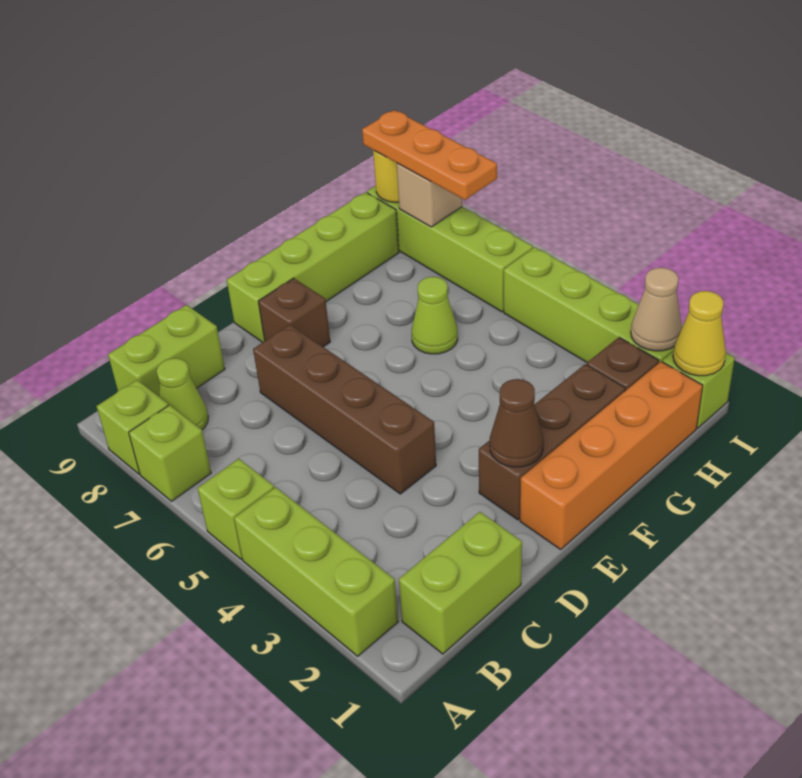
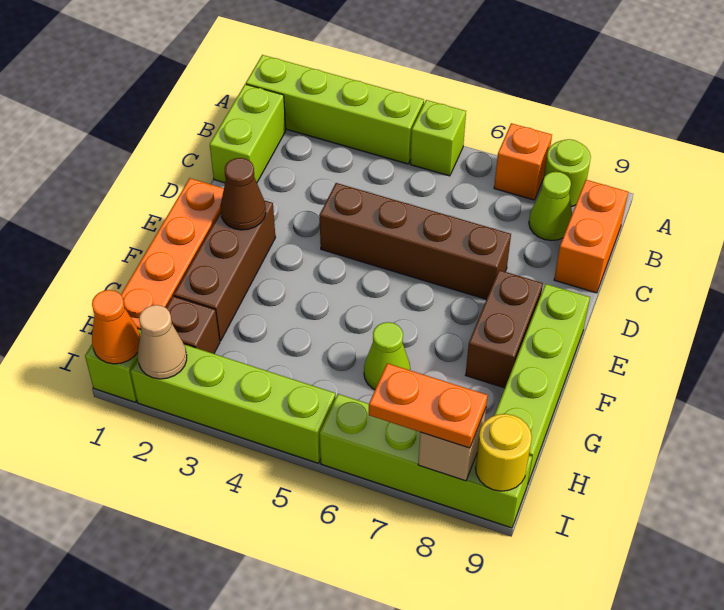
lime 1x3 brick [234,487,398,656] -> lime 1x4 brick [246,55,424,164]
lime 1x1 brick [129,405,211,501] -> orange 1x1 brick [494,123,552,200]
lime 1x1 brick [97,380,168,474] -> lime 1x1 round brick [544,139,591,207]
lime 1x2 brick [108,305,225,396] -> orange 1x2 brick [554,180,628,293]
brown 1x1 brick [258,278,330,347] -> brown 1x2 brick [466,270,543,388]
yellow 1x1 cone [673,291,726,376] -> orange 1x1 cone [92,290,140,364]
orange 1x3 plate [362,110,497,200] -> orange 1x2 plate [369,363,488,448]

